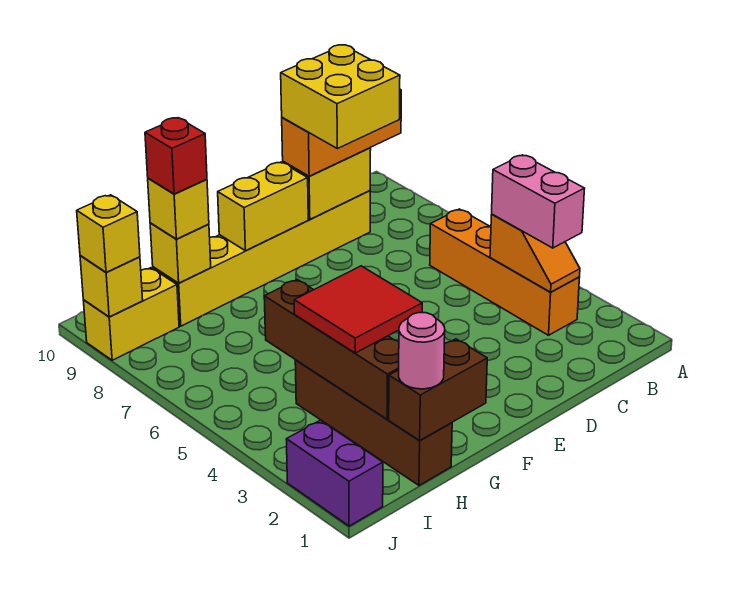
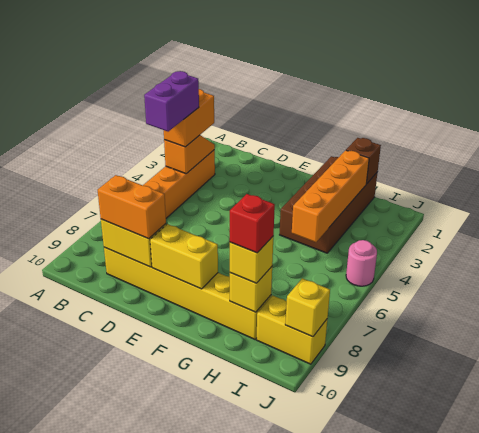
pink 1x2 brick [492,155,585,248] -> orange 1x2 brick [164,89,214,147]
orange 1x3 brick [282,89,401,176] -> orange 1x2 brick [98,175,166,239]
yellow 2x2 brick [281,45,400,149] -> none
brown 1x2 brick [389,339,487,440] -> brown 1x1 brick [346,138,381,184]
red 2x2 tile [294,266,422,353] -> none
brown 1x4 brick [295,360,452,485] -> brown 2x4 brick [280,156,378,253]
pink 1x1 round brick [399,313,445,389] -> pink 1x1 round brick moved to [346,240,377,286]
brown 1x4 brick [264,280,399,419] -> orange 1x4 brick [292,150,369,242]
purple 1x2 brick [286,420,383,526] -> purple 1x2 brick moved to [144,71,199,131]
yellow 1x1 brick [77,195,140,272] -> none

